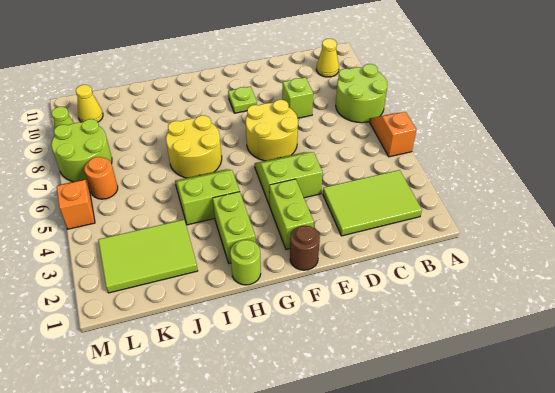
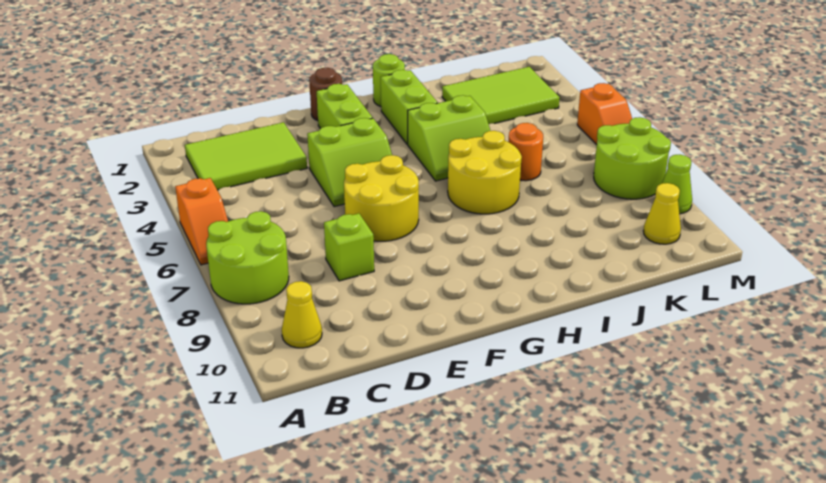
lime 1x1 plate [228,87,257,113] -> none
orange 1x1 round brick [84,157,118,199] -> orange 1x1 round brick moved to [508,123,543,181]

